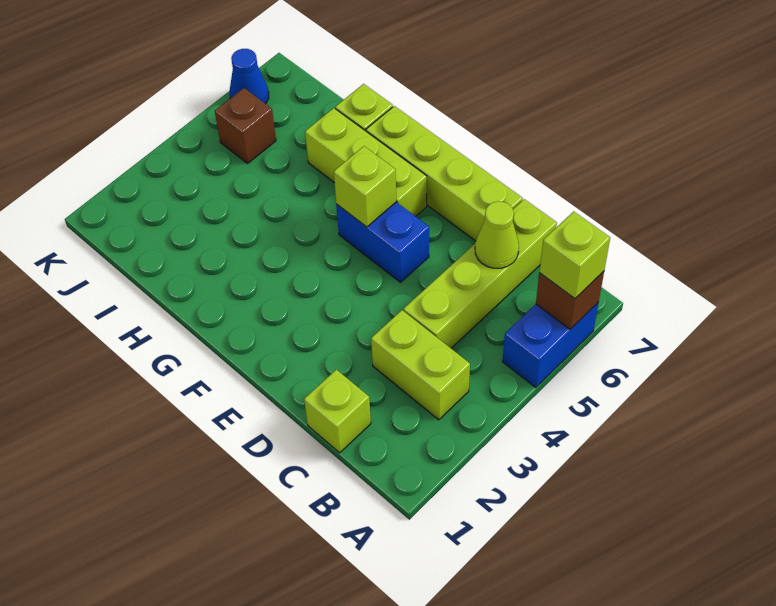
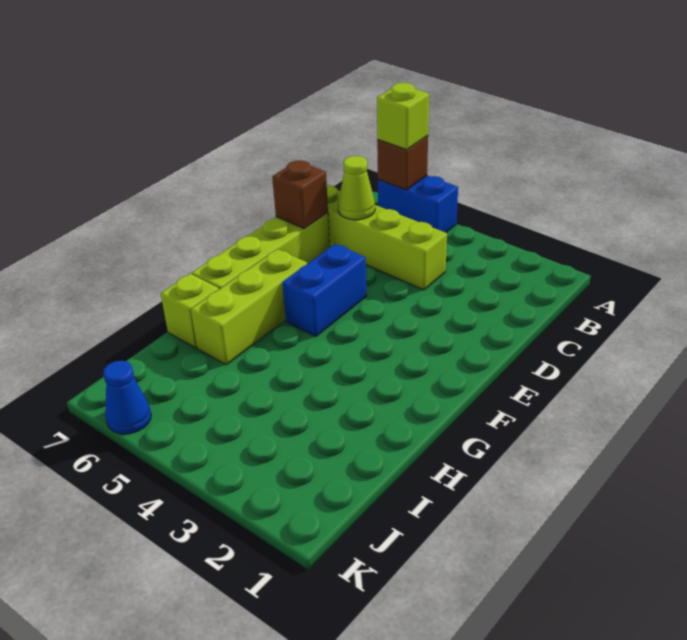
lime 1x2 brick [371,310,470,420] -> none
lime 1x1 brick [304,370,371,453] -> none
lime 1x1 brick [334,146,396,227] -> none
brown 1x1 brick [215,88,276,163] -> brown 1x1 brick moved to [272,160,328,229]

